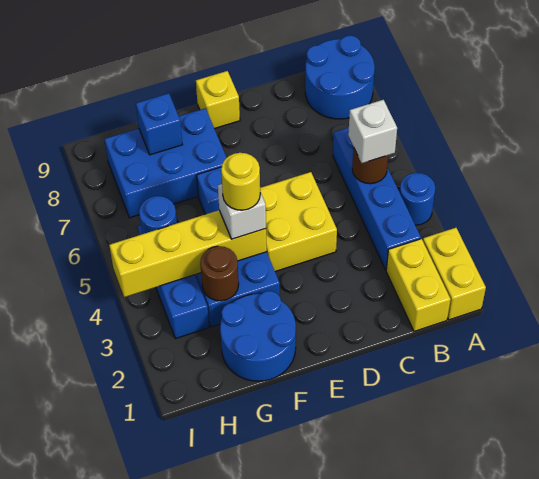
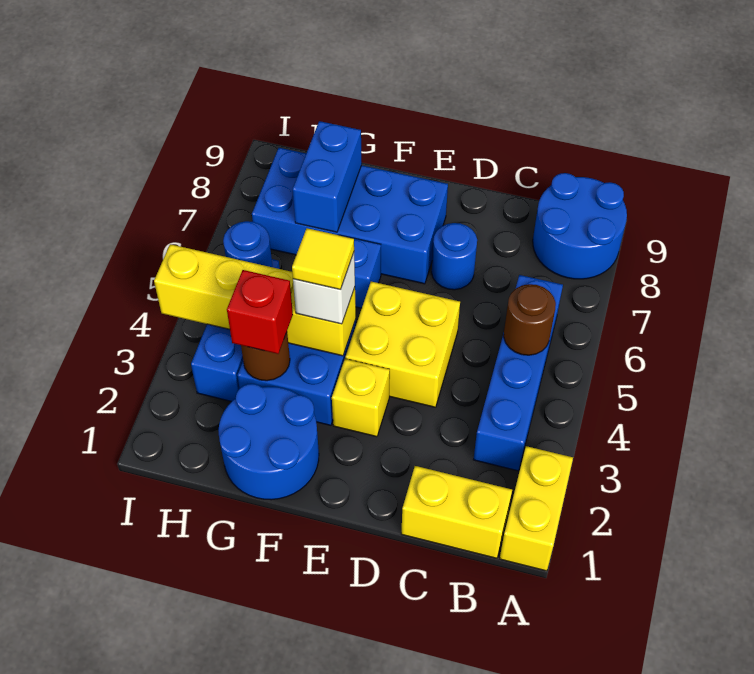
blue 1x1 round brick [400,173,435,225] -> blue 1x1 round brick moved to [432,223,477,290]
yellow 1x2 brick [386,239,451,331] -> yellow 1x2 brick turned to [401,466,512,558]
white 1x1 brick [348,100,397,163] -> none
yellow 1x1 brick [196,71,240,129] -> yellow 1x1 brick moved to [332,359,390,437]
yellow 1x1 round brick [221,153,260,210] -> yellow 1x1 tile [292,228,354,290]
blue 2x3 brick [105,108,227,218] -> blue 2x4 brick [252,148,448,284]
none -> red 1x1 brick [227,270,293,354]
blue 1x1 brick [136,93,182,155] -> blue 1x2 brick [293,121,362,232]

